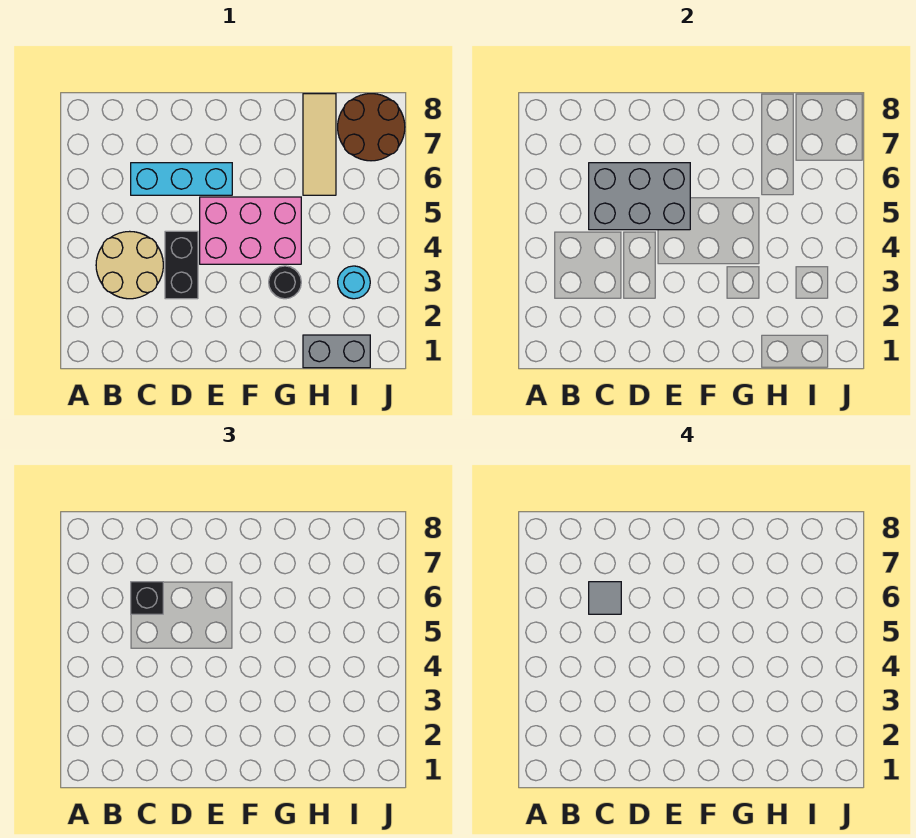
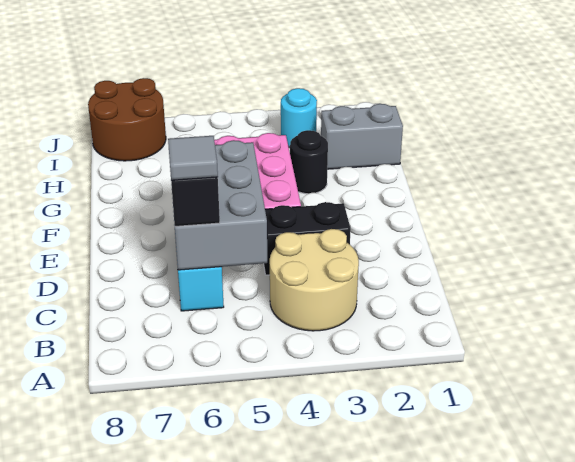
grey 1x2 brick [303,335,370,368] -> grey 1x2 brick turned to [321,104,403,169]
tan 1x3 tile [303,94,336,195] -> none

